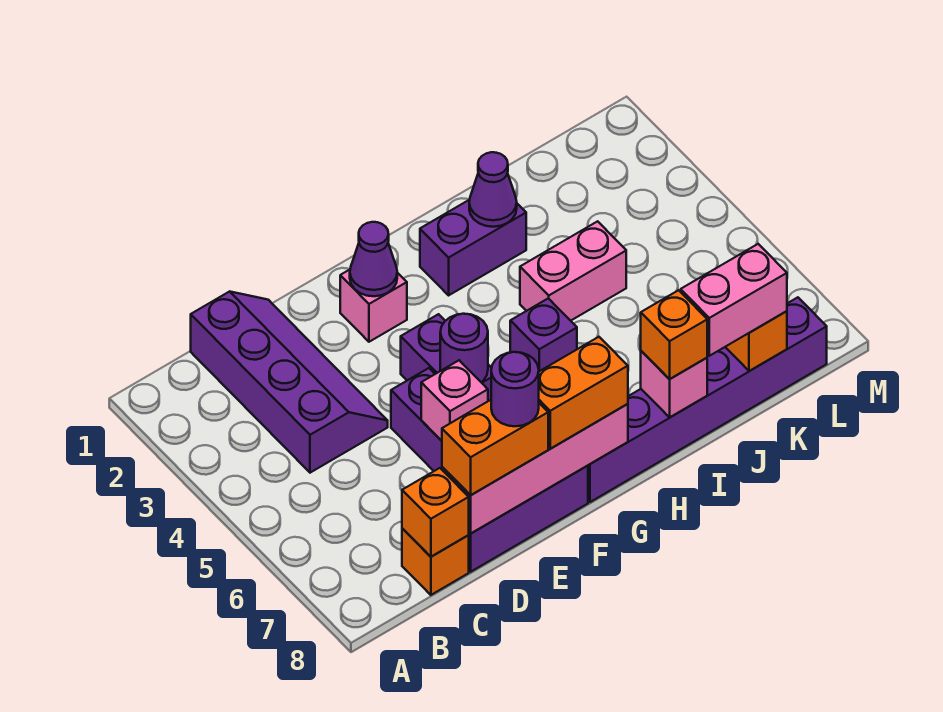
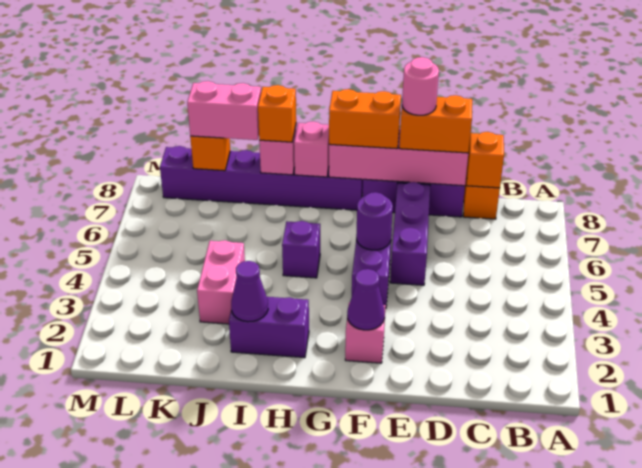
purple 2x4 slope [191,291,388,473] -> none
pink 1x1 brick [421,360,488,441] -> pink 1x1 brick moved to [294,121,329,177]
purple 1x1 round brick [491,352,539,426] -> pink 1x1 round brick [402,57,439,115]
pink 1x2 brick [520,221,626,321] -> pink 1x2 brick turned to [197,240,245,324]

